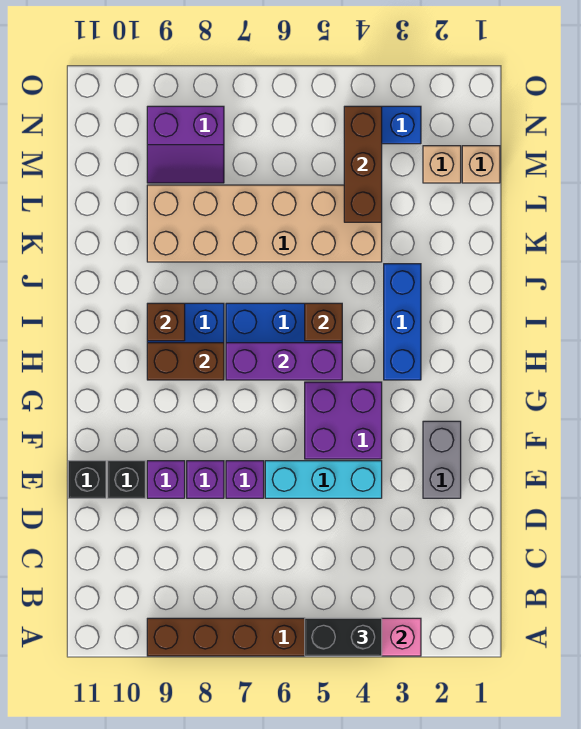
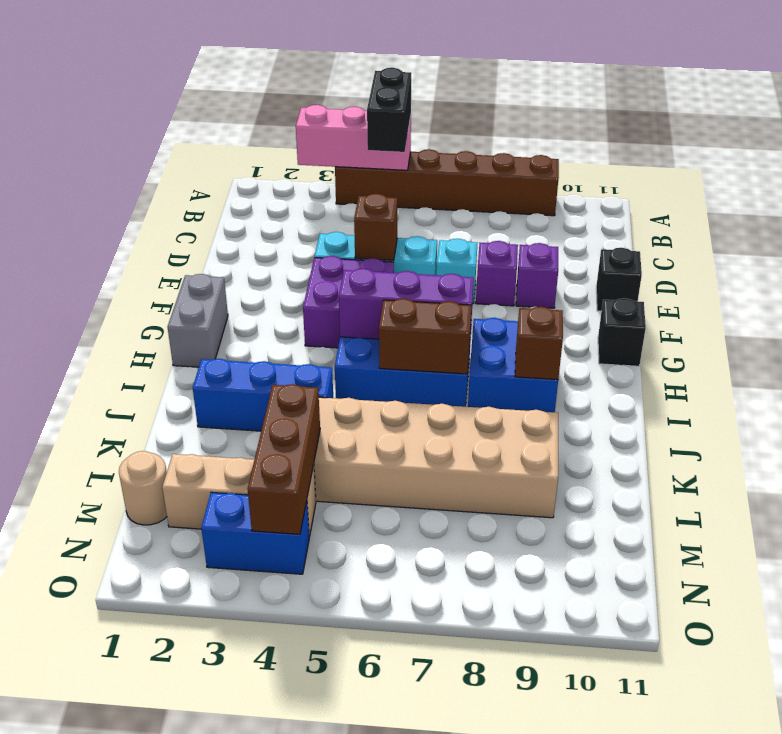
black 1x2 brick [305,618,382,656] -> black 1x2 brick turned to [367,68,411,152]
grey 1x2 brick [423,421,461,498] -> grey 1x2 brick moved to [168,274,228,367]
purple 1x1 brick [226,461,264,498] -> cyan 1x1 brick [436,239,477,304]
black 1x1 brick [108,461,145,498] -> black 1x1 brick moved to [598,298,646,366]
blue 1x3 brick [384,264,421,380] -> blue 1x3 brick turned to [193,359,333,431]
brown 1x2 brick [147,343,224,380] -> brown 1x2 brick moved to [379,299,472,374]
brown 1x1 brick [305,303,342,341] -> brown 1x1 brick moved to [354,194,397,260]
tan 1x1 brick [462,146,500,183] -> tan 1x1 round brick [119,451,167,525]
tan 1x1 brick [423,146,461,183] -> tan 1x3 brick [162,454,316,537]
purple 2x2 slope [147,106,224,183] -> none

